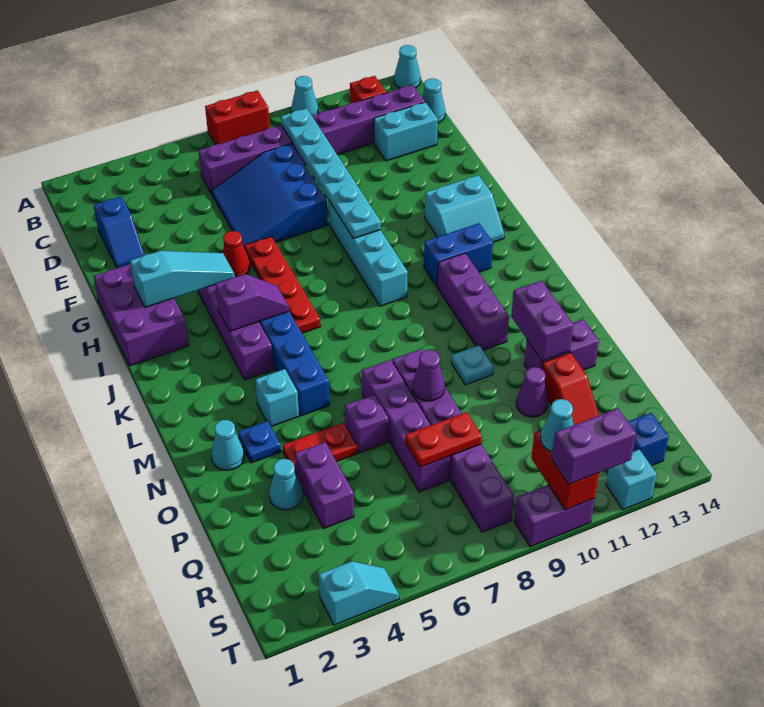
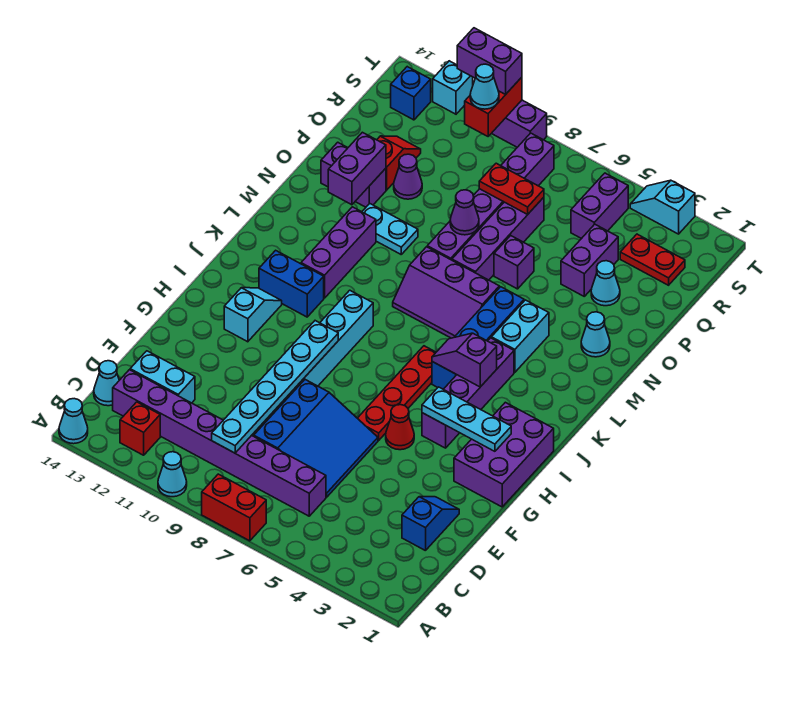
cyan 1x3 slope [130,251,235,307] -> cyan 1x3 plate [422,387,511,451]
cyan 2x2 slope [425,175,504,242] -> cyan 1x2 slope [224,288,282,342]
none -> purple 2x3 slope [393,247,499,338]
cyan 1x1 brick [255,369,299,426] -> cyan 1x2 brick [491,300,549,372]
blue 1x1 plate [238,421,281,463] -> none
cyan 1x1 plate [451,345,494,385] -> cyan 1x2 plate [362,204,418,254]
red 1x2 plate [283,423,357,474] -> red 1x2 plate moved to [620,234,685,285]
none -> purple 1x2 brick [571,173,628,239]

